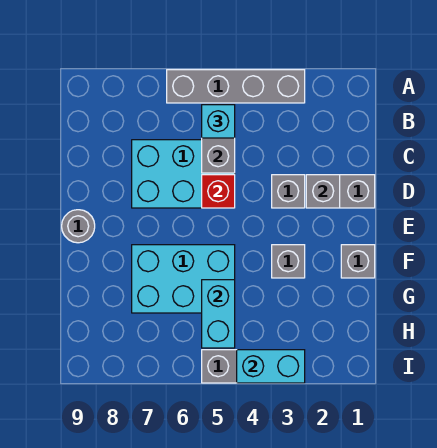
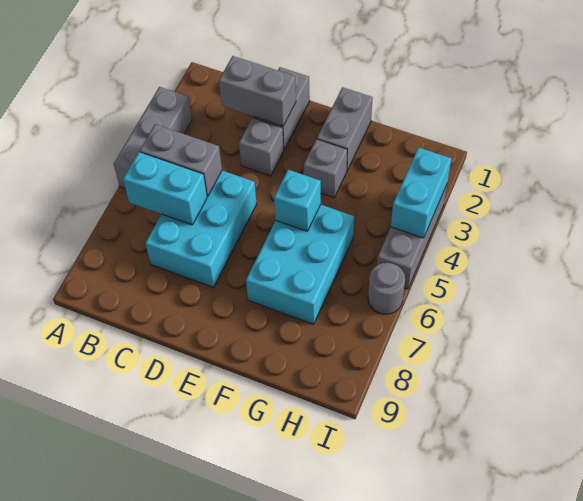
grey 1x4 brick [167,70,305,103] -> grey 1x3 brick [114,87,192,188]
cyan 1x1 brick [202,105,235,138] -> cyan 1x1 brick moved to [274,170,321,231]
grey 1x1 brick [306,175,340,208] -> grey 1x2 brick [219,56,296,126]
red 1x1 brick [202,175,235,208] -> none
grey 1x1 round brick [62,210,95,243] -> grey 1x1 round brick moved to [368,263,405,314]
grey 1x1 brick [341,245,375,278] -> grey 1x2 brick [317,87,373,170]
cyan 1x2 brick [202,280,235,348] -> cyan 1x2 brick moved to [123,152,207,225]

